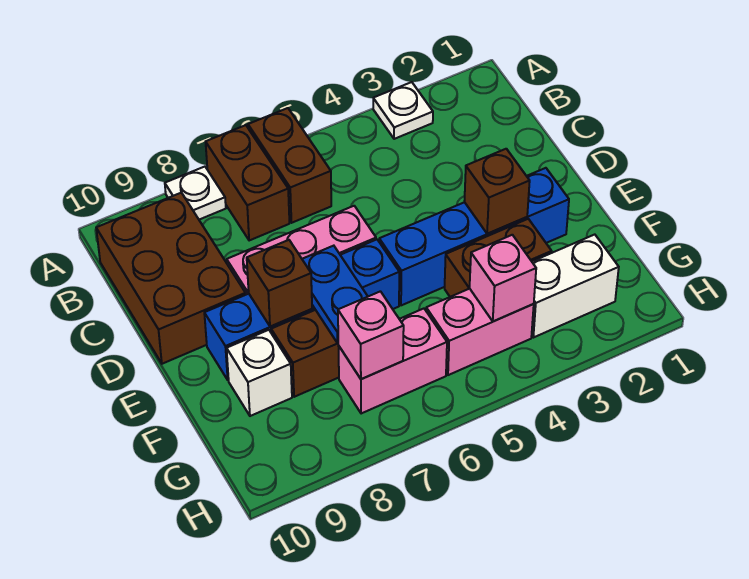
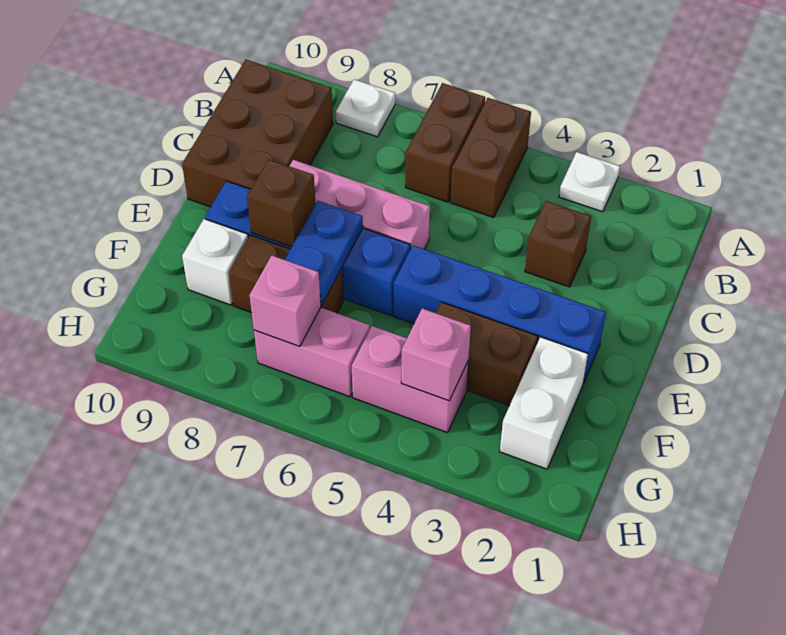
brown 1x2 brick [206,125,289,241] -> brown 1x2 brick moved to [450,98,531,218]
brown 1x1 brick [464,149,530,234] -> brown 1x1 brick moved to [525,201,591,287]
white 1x2 brick [532,235,619,338] -> white 1x2 brick turned to [500,337,588,469]

